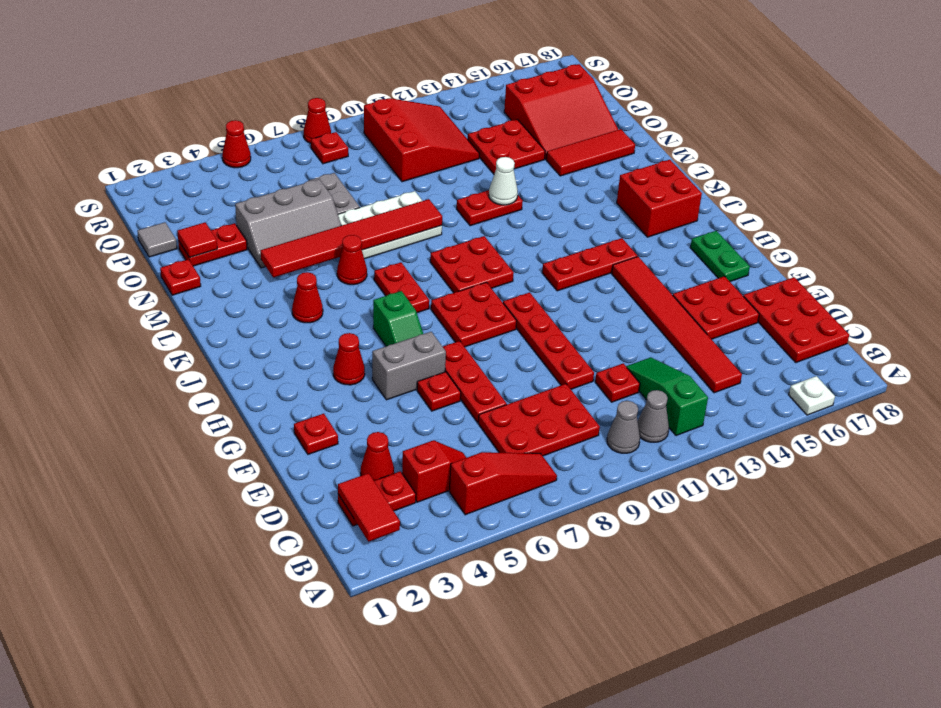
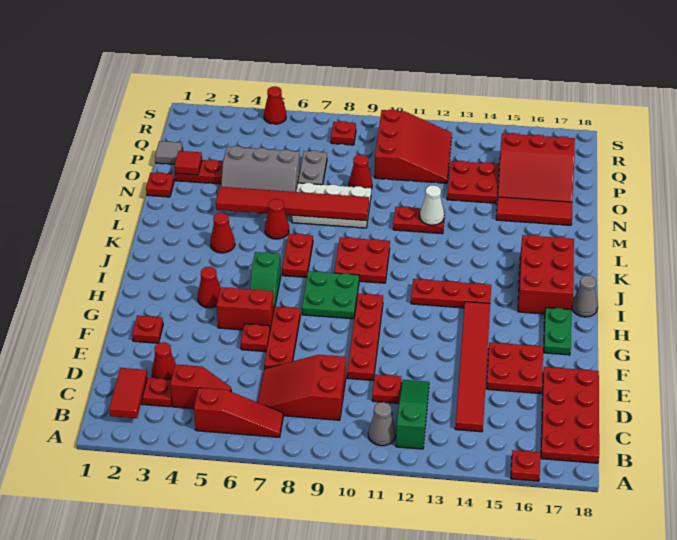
white 1x1 plate [789,376,835,415] -> red 1x1 plate [511,450,540,481]
grey 1x1 cone [607,401,640,453] -> grey 1x1 cone moved to [572,276,598,317]
red 2x3 plate [478,384,600,456] -> red 2x3 slope [258,355,346,420]
red 2x3 plate [743,277,849,362] -> red 2x4 plate [541,367,599,463]
grey 1x2 brick [372,332,446,400] -> red 1x2 brick [217,287,274,330]
red 2x2 plate [431,282,517,347] -> green 2x2 plate [302,271,359,319]
red 2x2 brick [617,160,702,237] -> red 2x3 brick [518,235,574,314]
red 1x1 cone [304,98,331,143] -> red 1x1 cone moved to [349,155,372,189]

